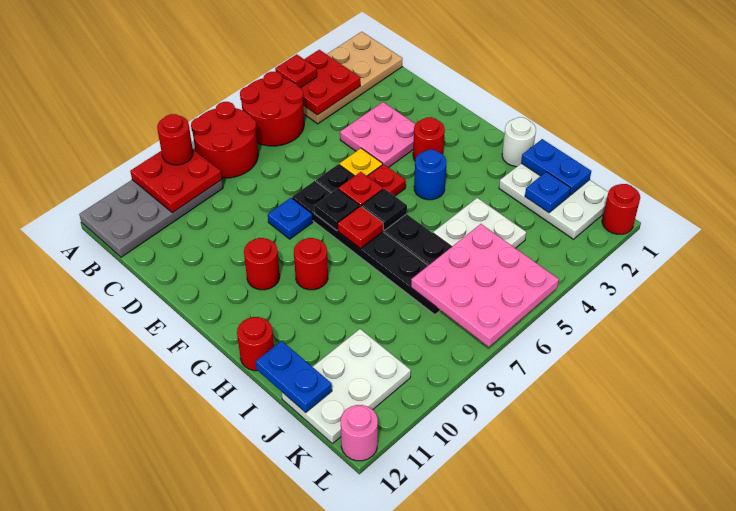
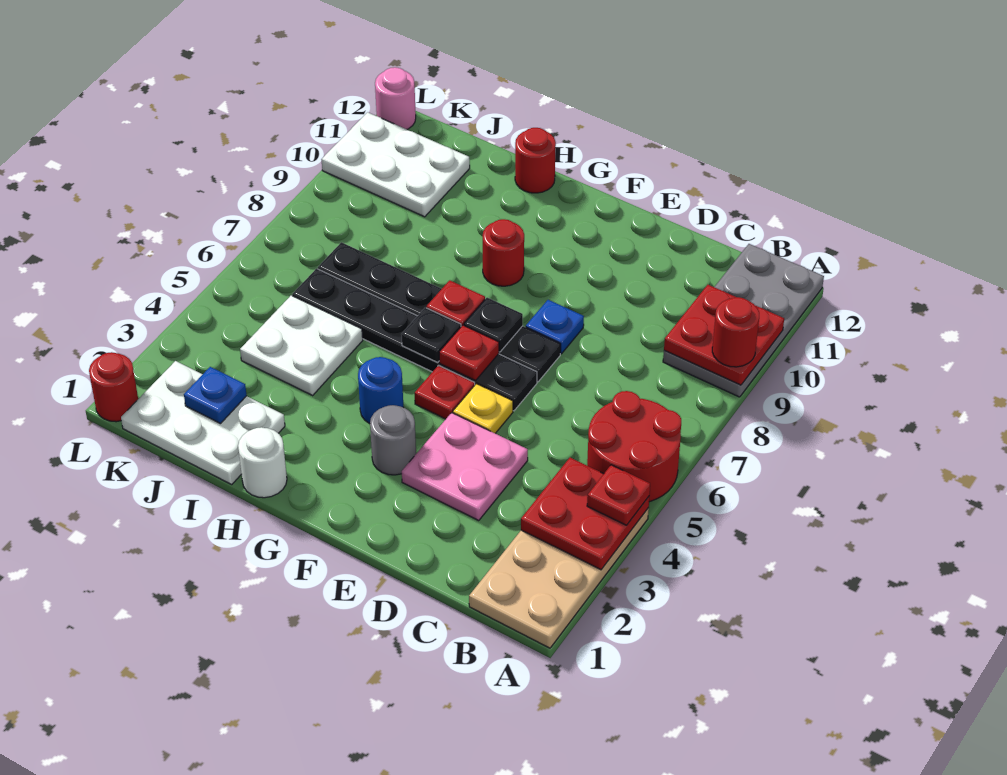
red 2x2 round brick [191,102,258,178] -> none
red 1x1 round brick [413,117,445,160] -> grey 1x1 round brick [370,405,416,475]
red 1x1 round brick [244,238,280,290] -> none
blue 1x2 plate [521,139,591,195] -> none
blue 1x2 plate [256,341,332,412] -> none
pink 3x3 plate [411,224,559,347] -> none
white 2x3 plate [282,329,411,444] -> white 2x3 plate turned to [321,112,470,217]

